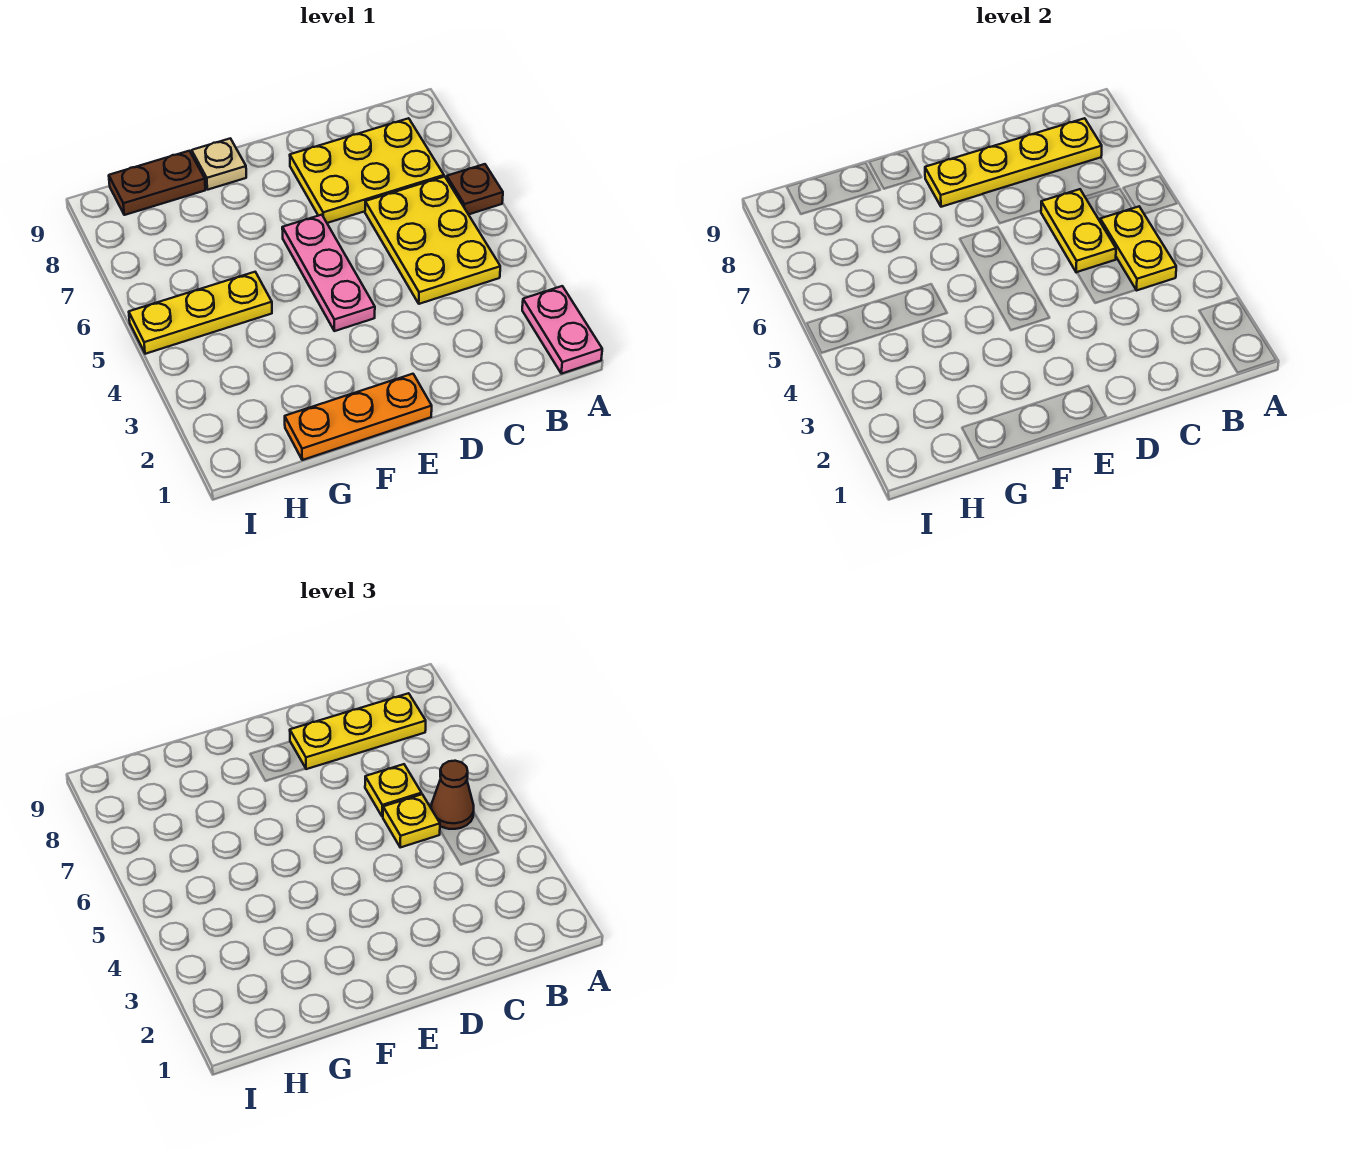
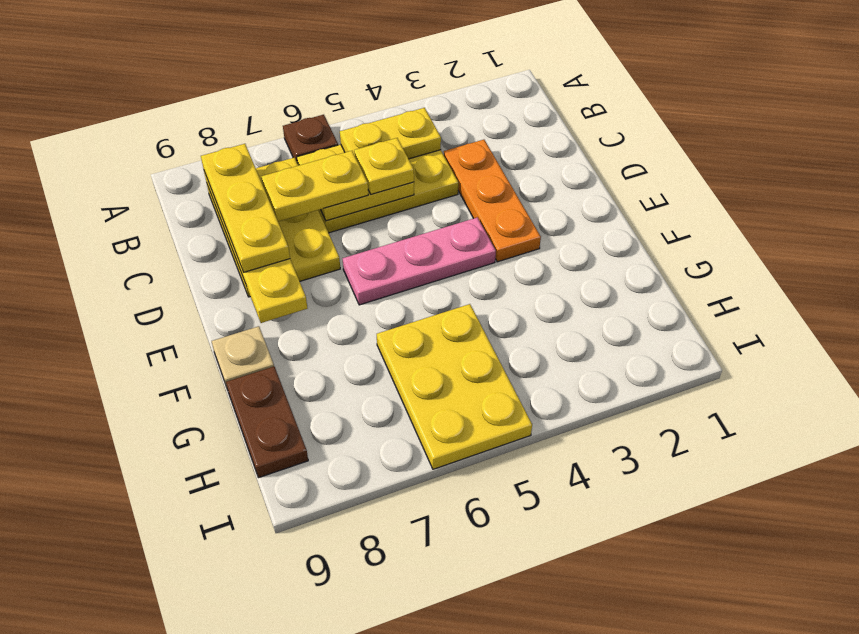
pink 1x2 plate [522,286,602,374] -> none
brown 1x1 cone [431,761,474,829] -> none
yellow 1x1 plate [365,764,422,817] -> yellow 1x2 plate [261,151,368,222]
orange 1x3 plate [285,374,432,460] -> orange 1x3 plate moved to [444,140,541,262]
yellow 1x3 plate [129,272,272,354] -> yellow 2x3 plate [377,304,532,469]

